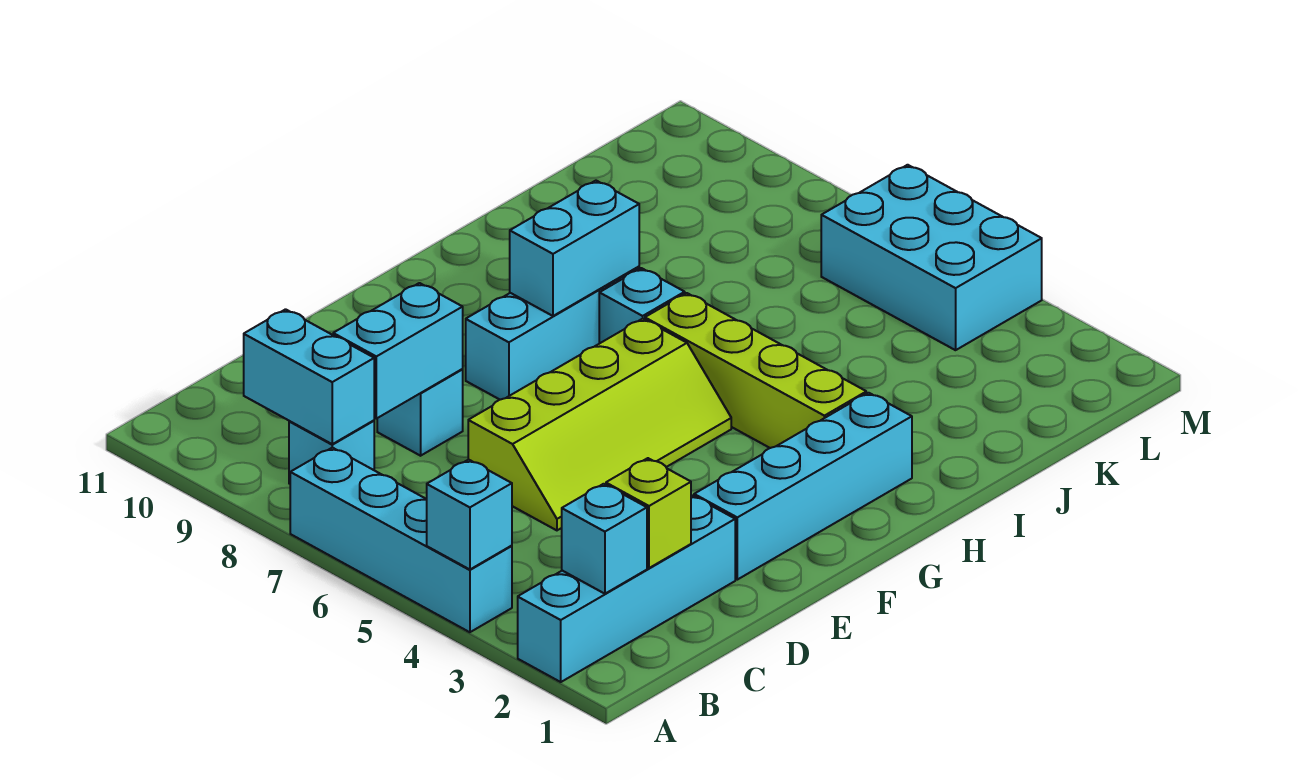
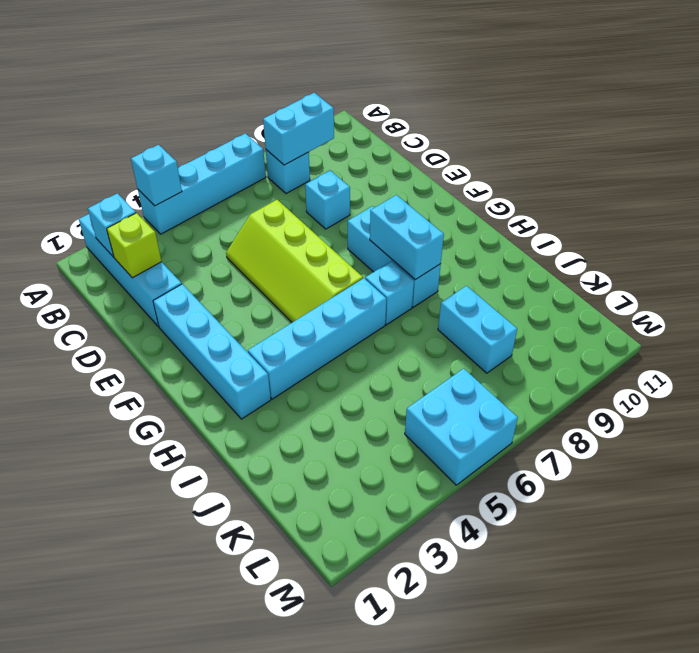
cyan 1x2 brick [333,283,463,419] -> cyan 1x2 brick moved to [438,286,517,373]
lime 1x4 brick [645,293,866,448] -> cyan 1x4 brick [248,278,386,399]
cyan 2x3 brick [821,165,1042,350] -> cyan 2x2 brick [405,369,518,485]

